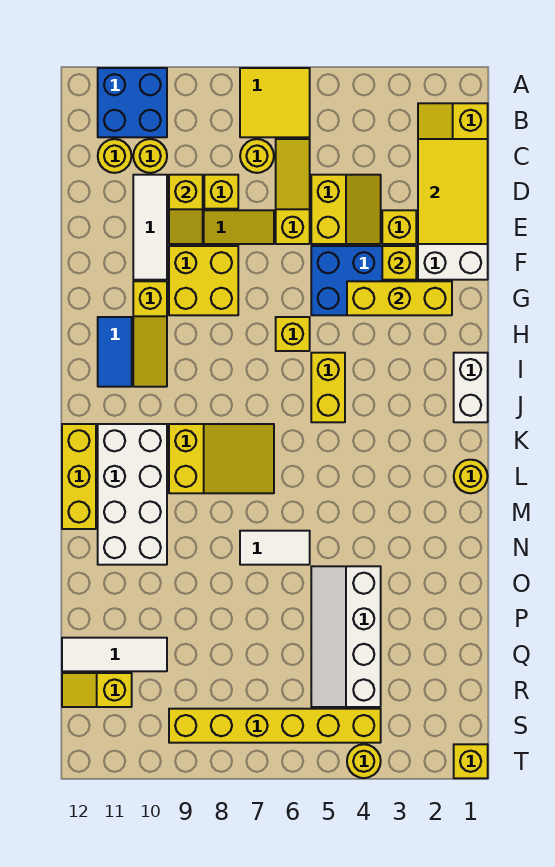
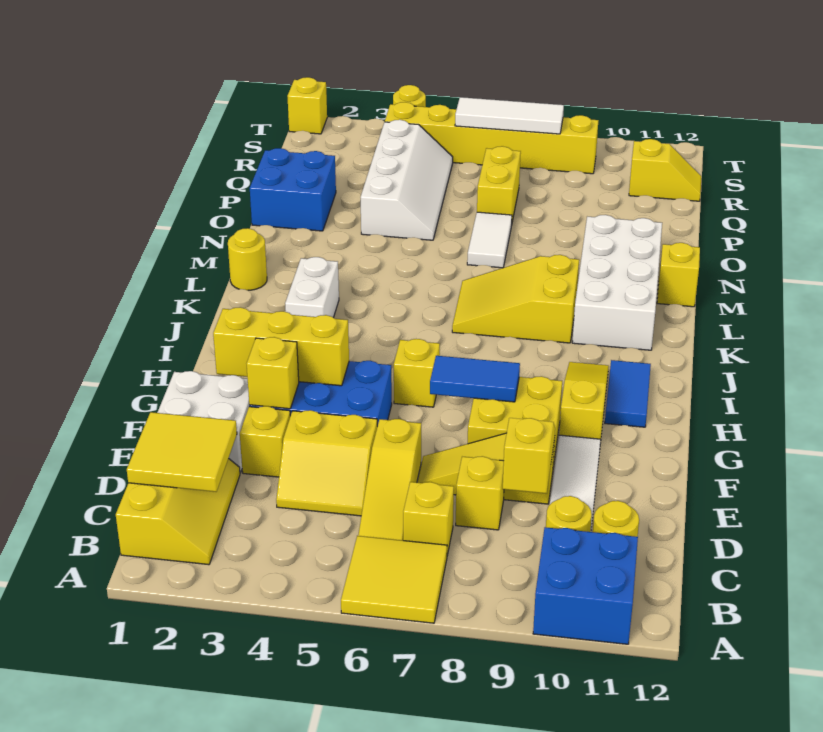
yellow 2x3 tile [418,139,488,244] -> yellow 2x2 tile [127,412,237,492]
yellow 1x1 round brick [240,139,274,173] -> yellow 1x1 brick [403,482,454,555]
yellow 2x2 slope [311,175,381,244] -> yellow 2x2 slope turned to [276,410,377,516]
none -> blue 1x2 tile [430,356,520,402]
white 1x2 brick [454,353,488,422] -> white 1x2 brick moved to [285,257,339,318]
yellow 1x2 brick [311,353,345,422] -> yellow 1x2 brick moved to [477,146,521,226]
yellow 1x3 brick [62,424,96,529] -> yellow 1x1 brick [657,243,700,307]
white 1x2 tile [240,531,310,565] -> white 1x2 tile turned to [467,212,512,268]
none -> blue 2x2 brick [250,148,336,231]
white 1x3 tile [62,638,167,671] -> white 1x3 tile moved to [455,97,564,134]

